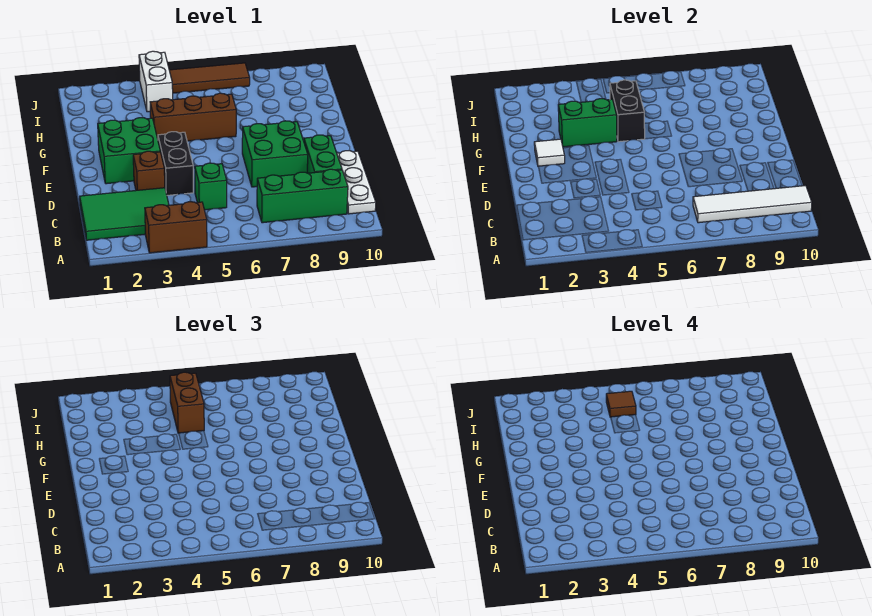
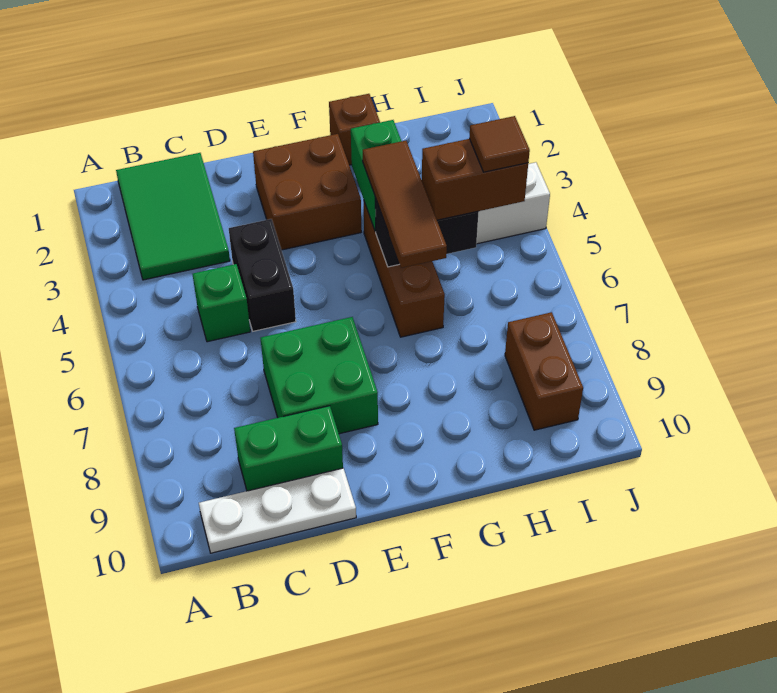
brown 1x2 brick [145,202,207,253] -> brown 1x2 brick moved to [505,312,583,430]
green 1x3 brick [257,169,348,223] -> none
white 1x4 tile [693,186,812,223] -> none
brown 1x1 brick [133,151,165,190] -> brown 1x1 brick moved to [329,94,380,165]
black 1x2 brick [158,132,193,195] -> black 1x2 brick turned to [229,219,296,331]
green 2x2 brick [98,117,160,184] -> brown 2x2 brick [253,134,361,250]
white 1x1 tile [534,139,565,166] -> none
brown 1x3 tile [169,63,250,93] -> brown 1x3 tile moved to [363,141,447,268]

